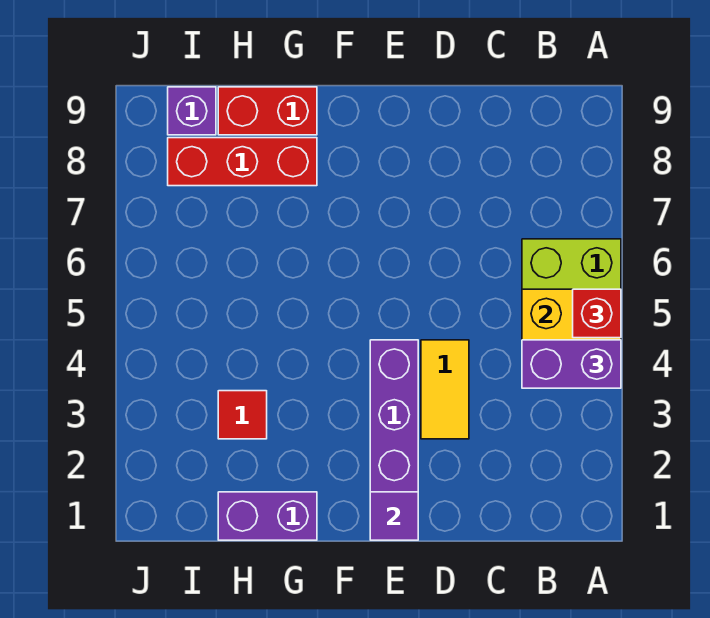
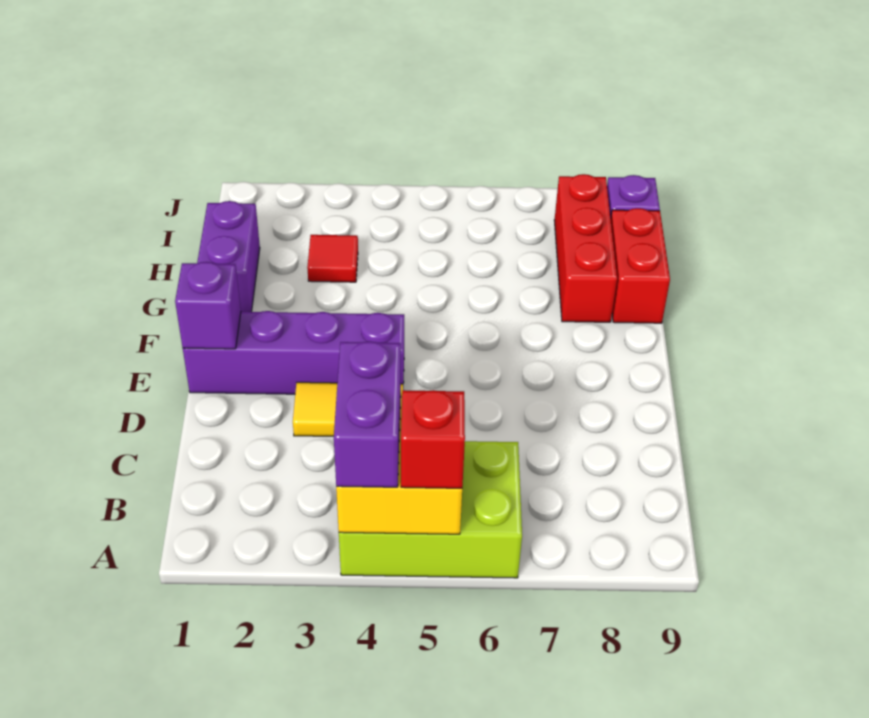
purple 1x1 tile [370,492,418,540] -> purple 1x1 brick [175,262,241,349]

